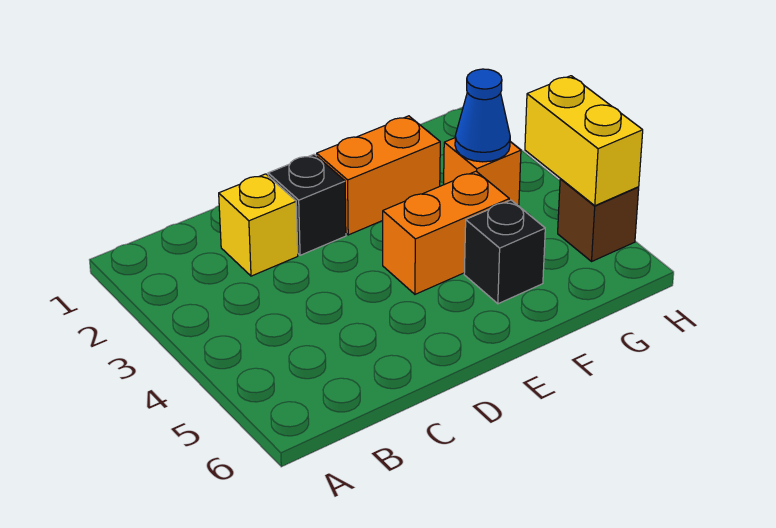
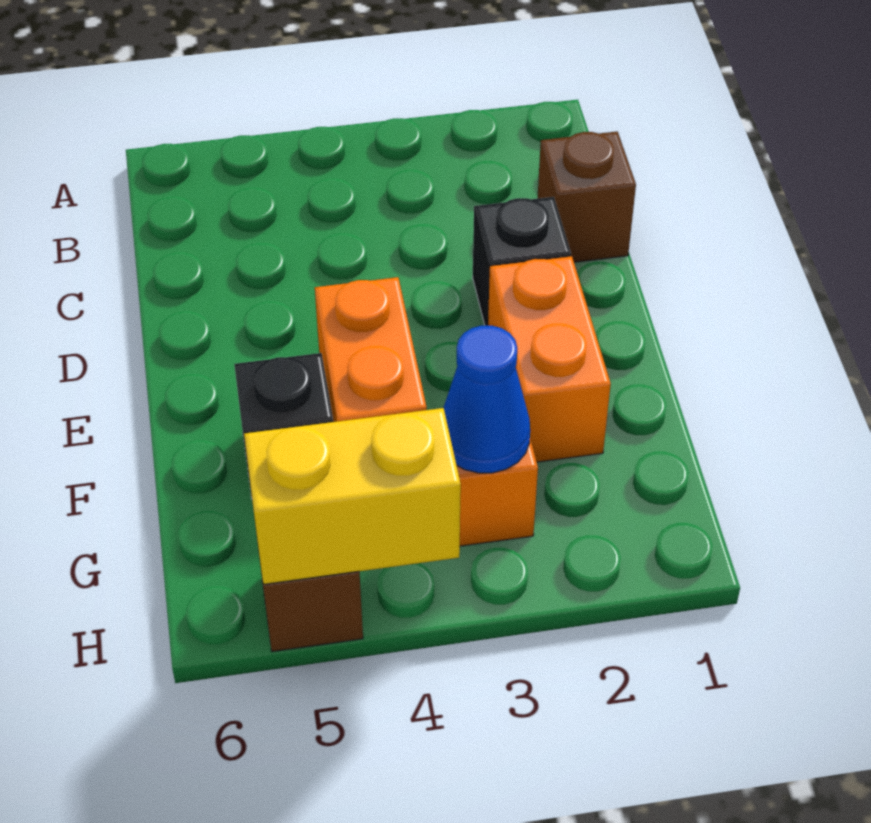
none -> brown 1x1 brick [537,131,636,262]
yellow 1x1 brick [219,174,298,276] -> none

